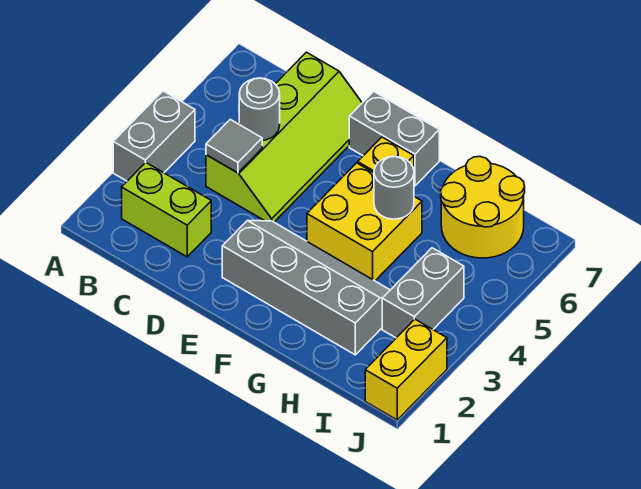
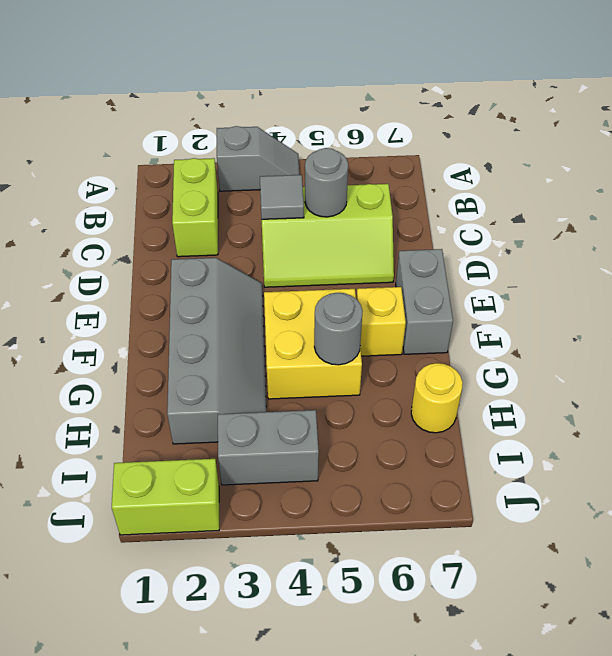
grey 1x2 brick [113,91,195,181] -> grey 1x2 slope [217,126,299,191]
lime 2x4 slope [206,52,362,222] -> lime 2x3 slope [262,184,394,287]
yellow 2x2 round brick [441,156,525,258] -> yellow 1x1 round brick [411,363,463,433]
yellow 1x2 brick [365,319,447,420] -> lime 1x2 brick [112,459,219,535]

